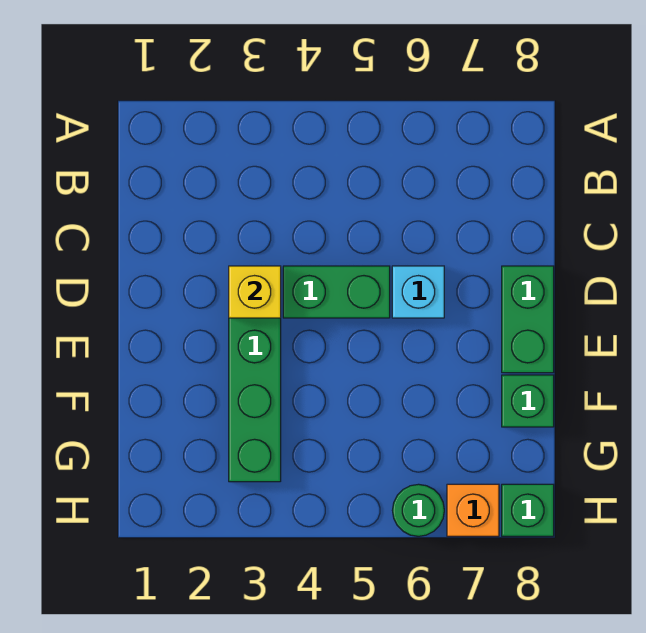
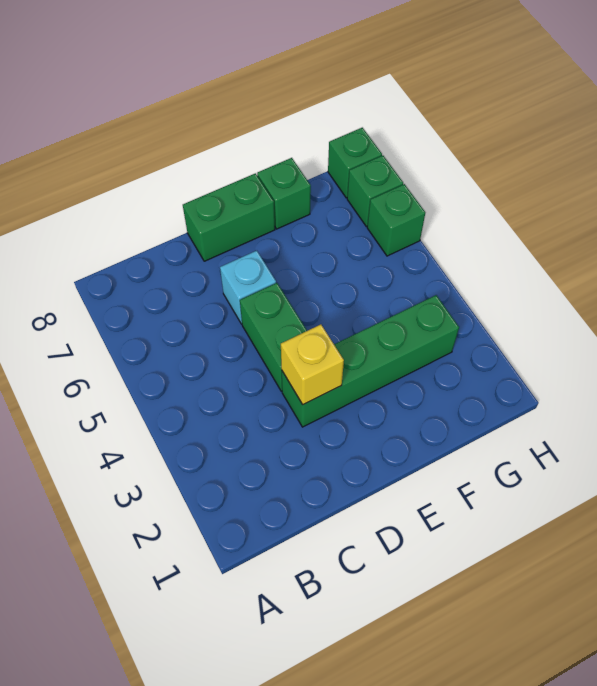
green 1x1 round brick [392,484,444,536] -> green 1x1 brick [367,184,425,256]
orange 1x1 brick [447,484,499,536] -> green 1x1 brick [347,155,403,226]

